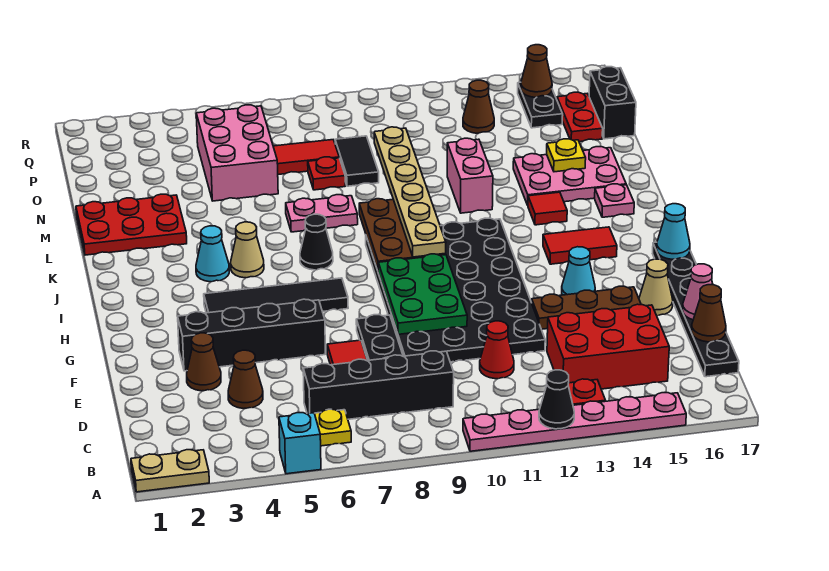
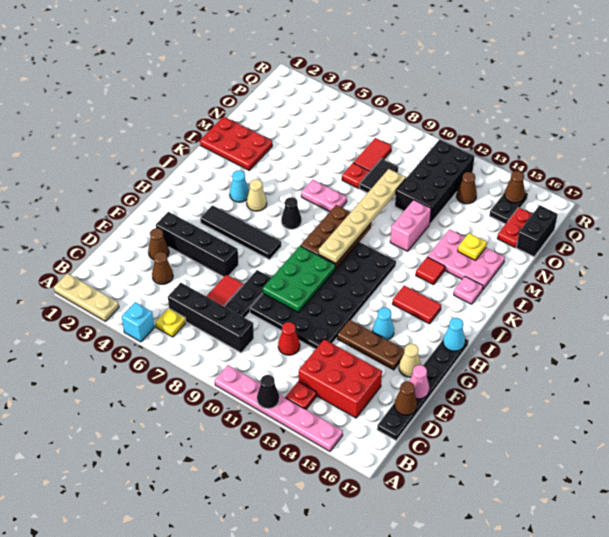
tan 1x2 plate [131,450,209,492] -> tan 1x3 plate [54,273,119,321]
pink 2x3 brick [196,105,278,201] -> none
none -> black 2x4 brick [395,139,475,224]
red 1x2 tile [273,140,339,175] -> red 1x2 tile turned to [353,138,392,171]

